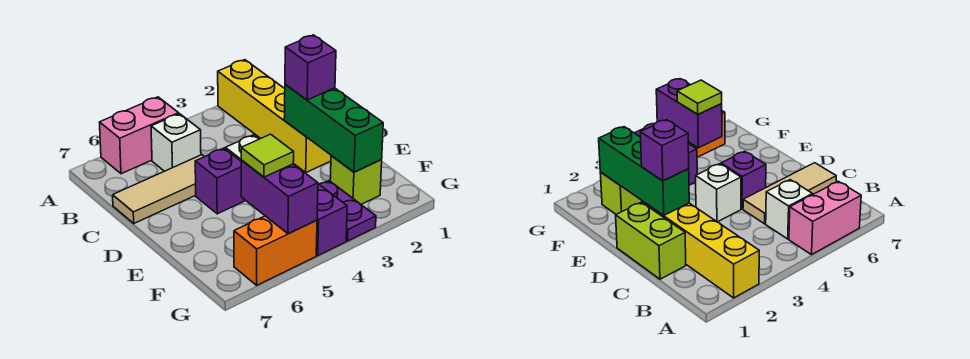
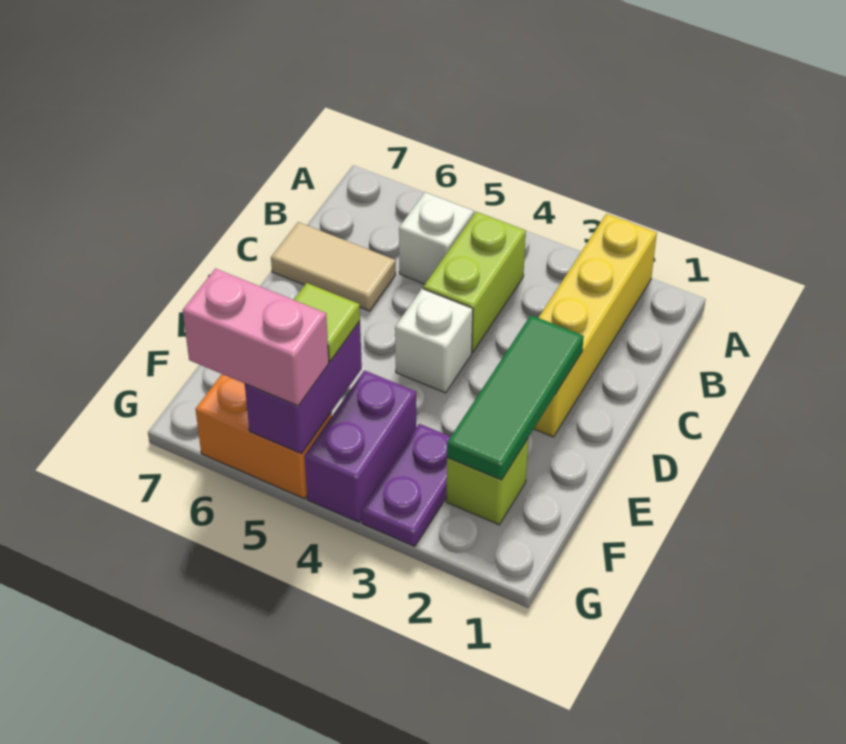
pink 1x2 brick [99,97,179,174] -> pink 1x2 brick moved to [183,269,329,406]
lime 1x2 brick [616,202,686,279] -> lime 1x2 brick moved to [423,212,526,352]
tan 1x3 tile [113,155,204,223] -> tan 1x2 tile [271,222,396,311]
green 1x3 brick [284,84,383,172] -> green 1x3 tile [447,315,584,480]
purple 1x1 brick [285,35,336,100] -> none
purple 1x1 brick [195,148,246,214] -> none

